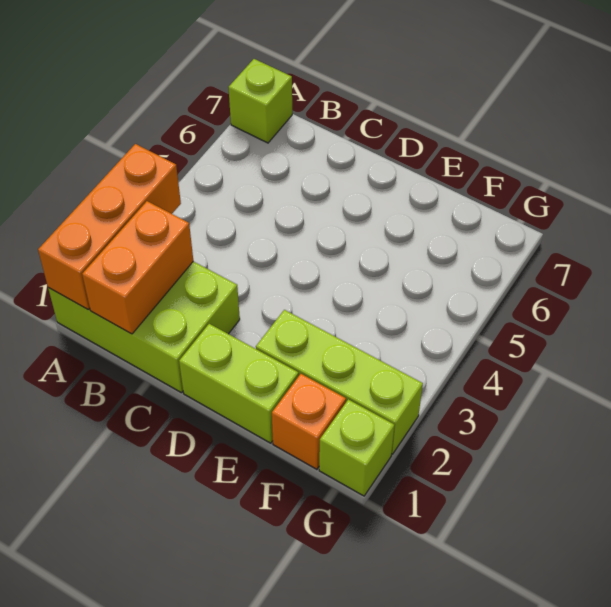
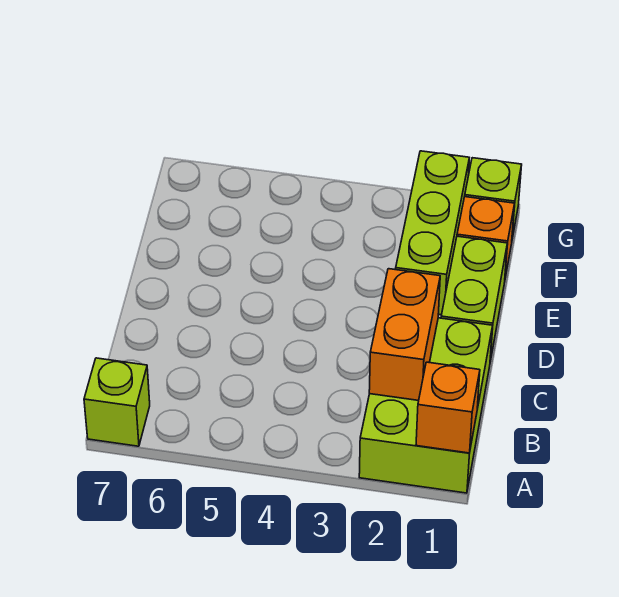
orange 1x3 brick [38,144,181,309] -> orange 1x1 brick [416,362,480,453]
orange 1x2 brick [82,201,193,334] -> orange 1x2 brick turned to [369,269,440,401]

